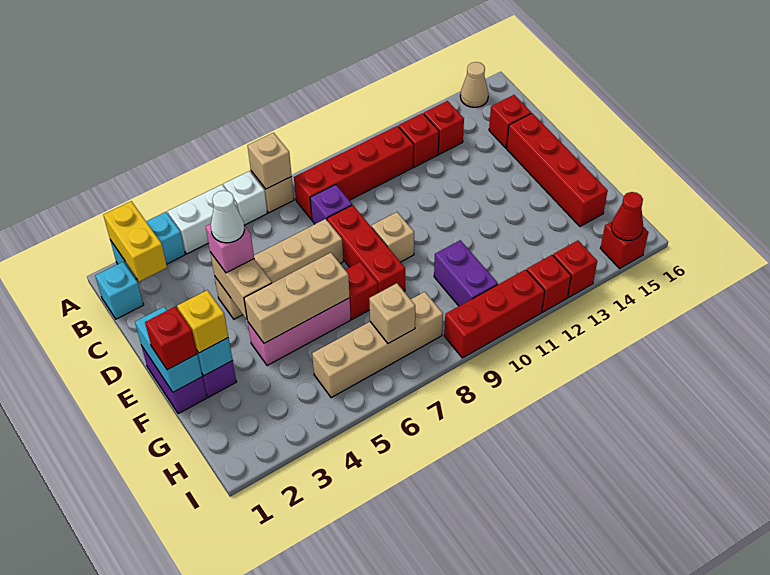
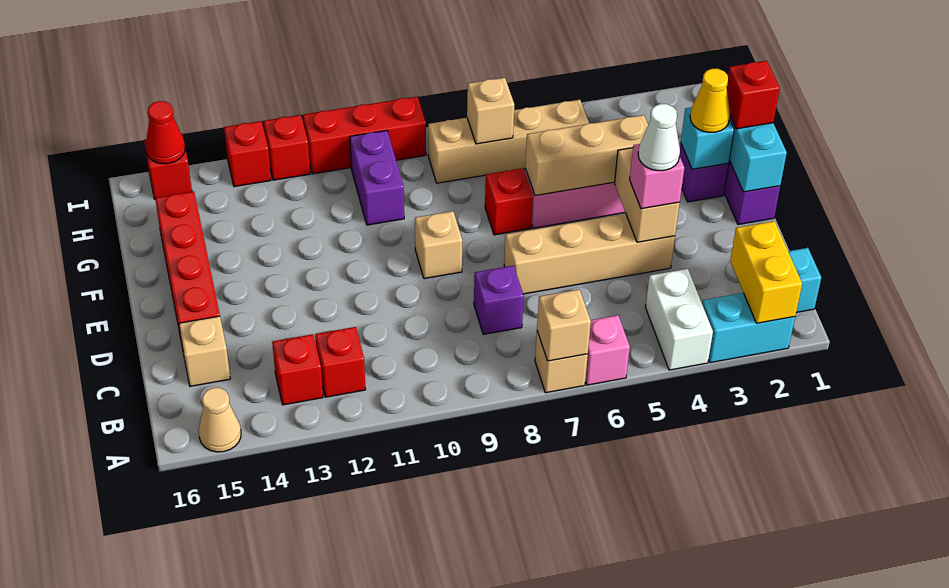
white 1x2 brick [168,185,238,254] -> white 1x2 brick turned to [645,269,713,370]
white 1x1 brick [223,171,267,225] -> pink 1x1 brick [585,315,630,385]
red 1x4 brick [294,126,414,220] -> none
red 1x1 brick [489,95,531,148] -> tan 1x1 brick [179,316,230,386]
red 1x3 brick [327,205,405,293] -> none
yellow 1x1 brick [177,290,228,353] -> yellow 1x1 cone [690,69,730,133]

